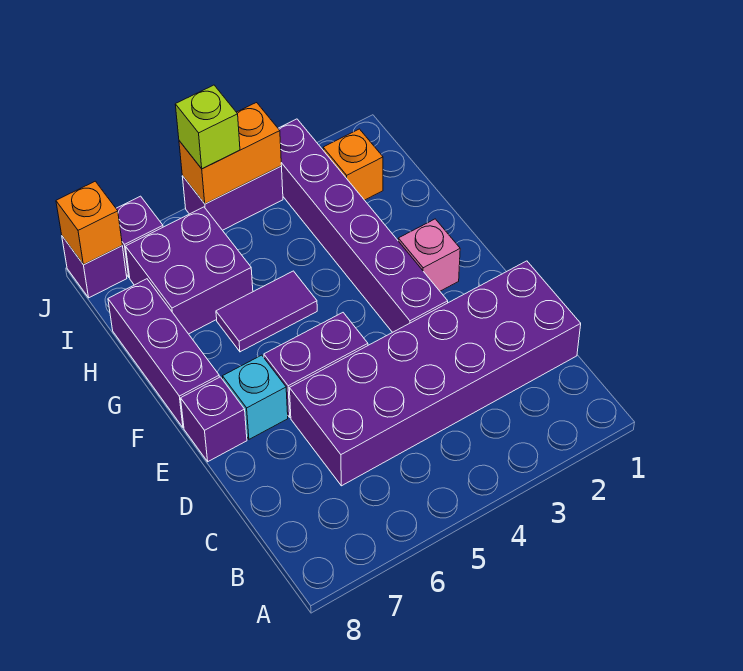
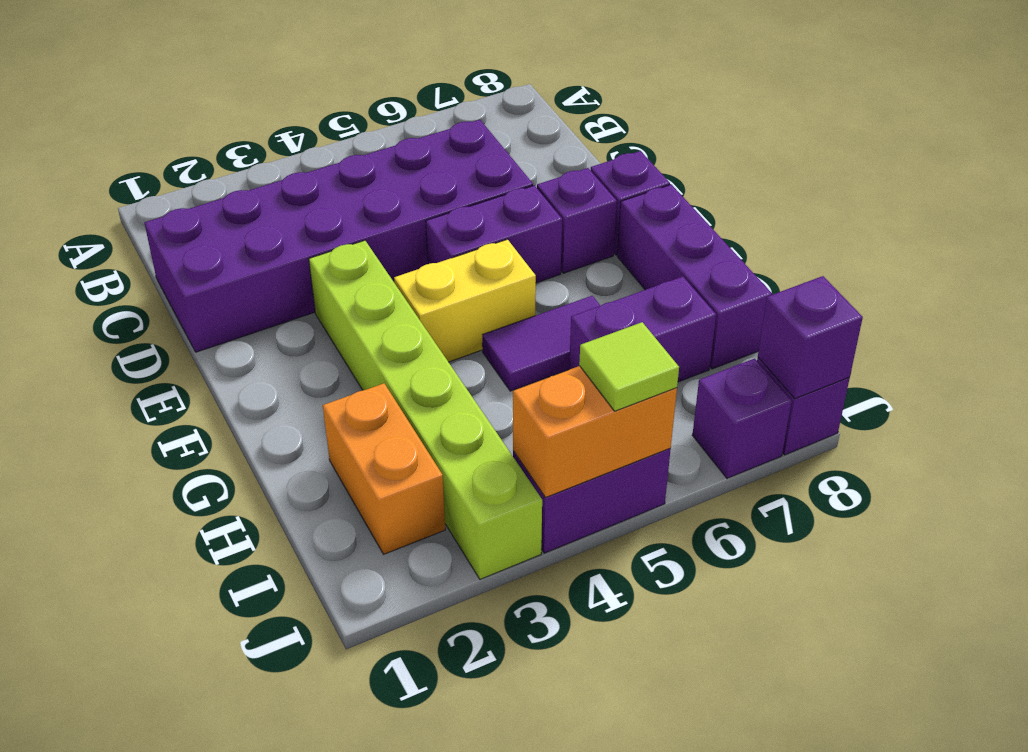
purple 1x6 brick [278,119,448,332] -> lime 1x6 brick [309,240,542,579]
cyan 1x1 brick [223,355,288,439] -> purple 1x1 brick [537,168,617,273]
pink 1x1 brick [398,219,460,291] -> none
none -> yellow 1x2 brick [394,239,536,362]
purple 2x2 brick [126,207,253,334] -> purple 1x2 brick [569,277,716,382]
orange 1x1 brick [323,129,383,200] -> orange 1x2 brick [323,383,445,554]
lime 1x1 brick [175,85,240,169] -> lime 1x1 tile [579,322,679,411]
orange 1x1 brick [56,181,122,265] -> purple 1x1 brick [758,276,863,399]

